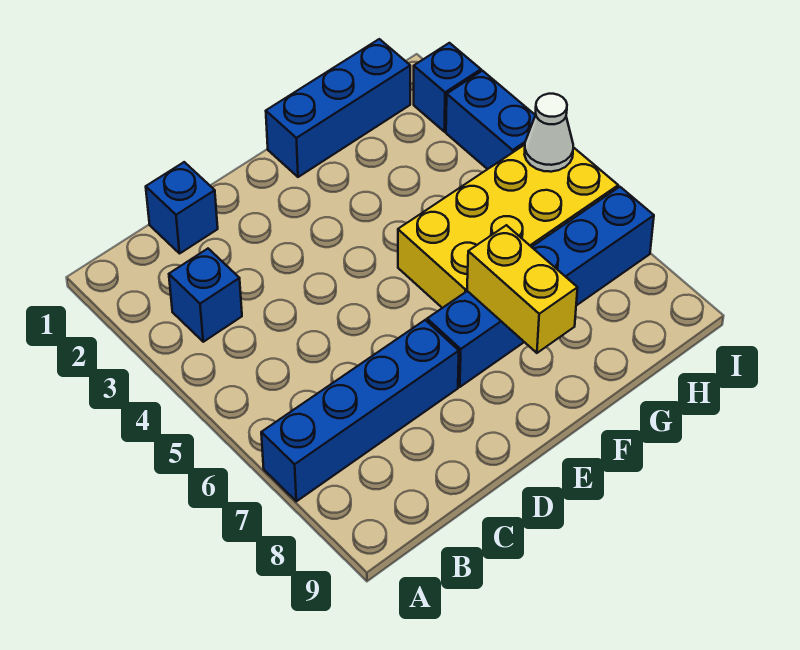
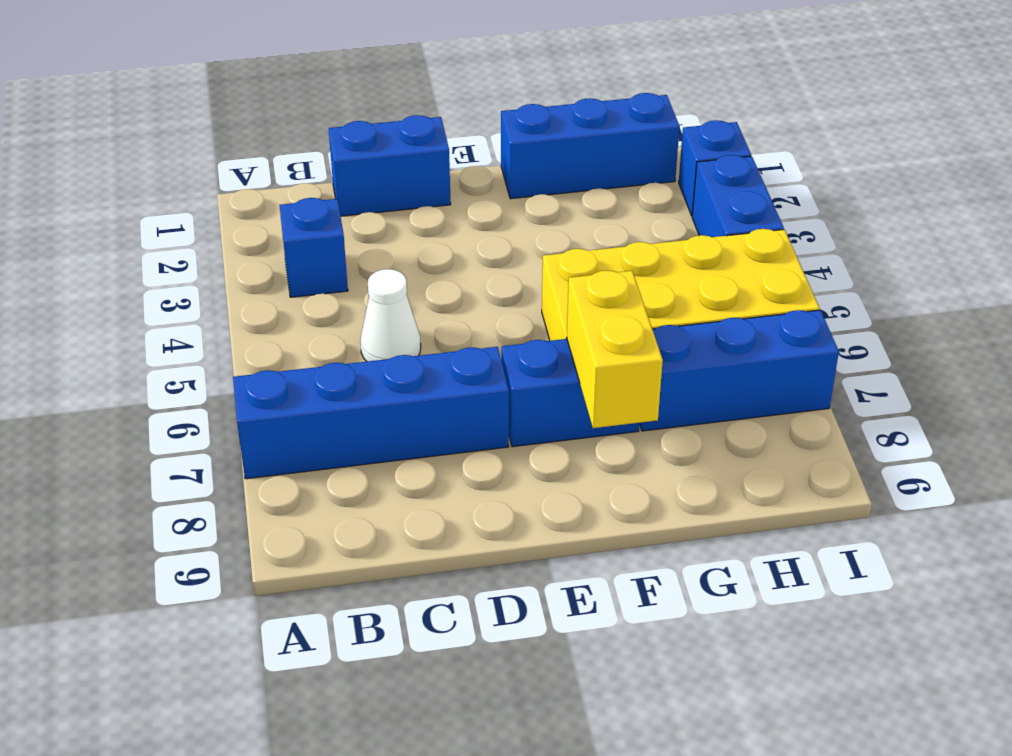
blue 1x1 brick [146,162,218,253] -> blue 1x2 brick [329,115,451,216]
white 1x1 cone [524,94,573,172] -> white 1x1 cone moved to [360,269,421,361]

